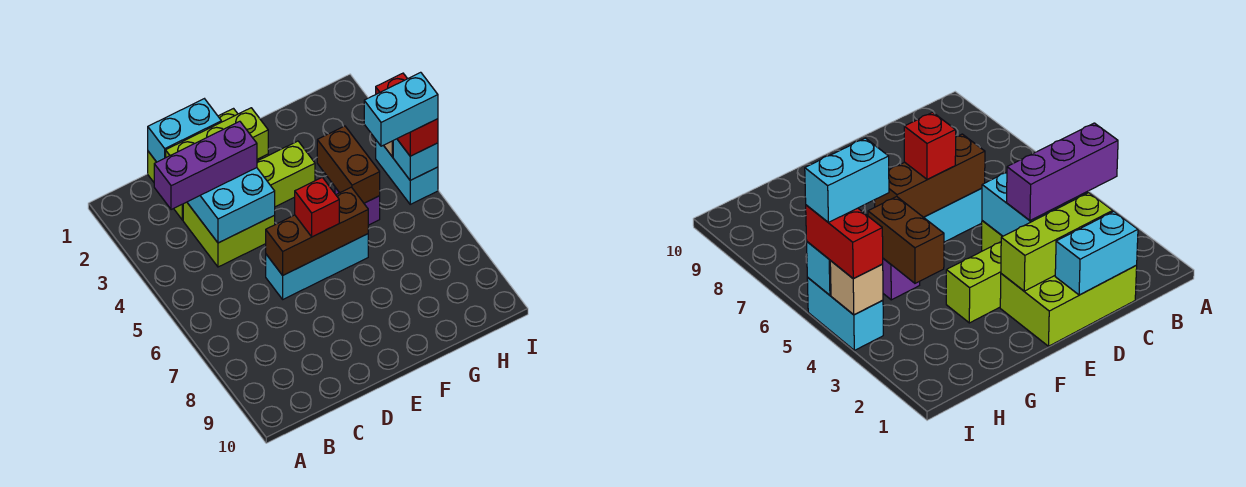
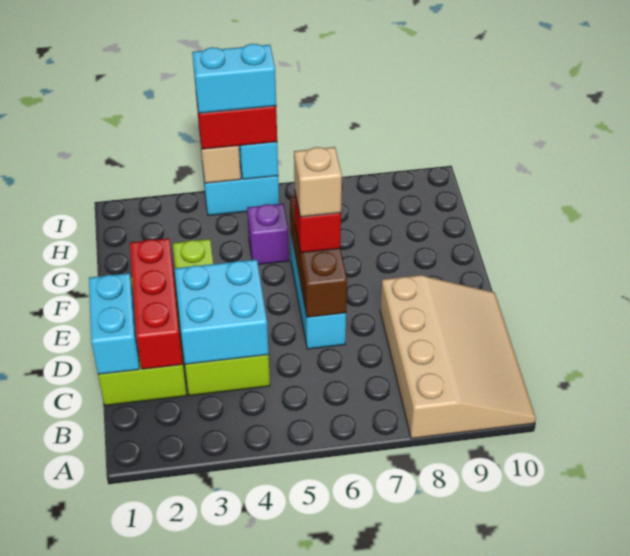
none -> tan 3x4 slope [380,275,536,439]
purple 1x3 brick [154,121,257,210] -> none
lime 1x3 brick [166,108,268,159] -> red 1x3 brick [130,238,183,369]
none -> tan 1x1 brick [294,147,342,217]
brown 1x2 brick [317,126,380,203] -> none
cyan 1x2 brick [364,72,438,146] -> cyan 1x2 brick turned to [192,44,276,113]

